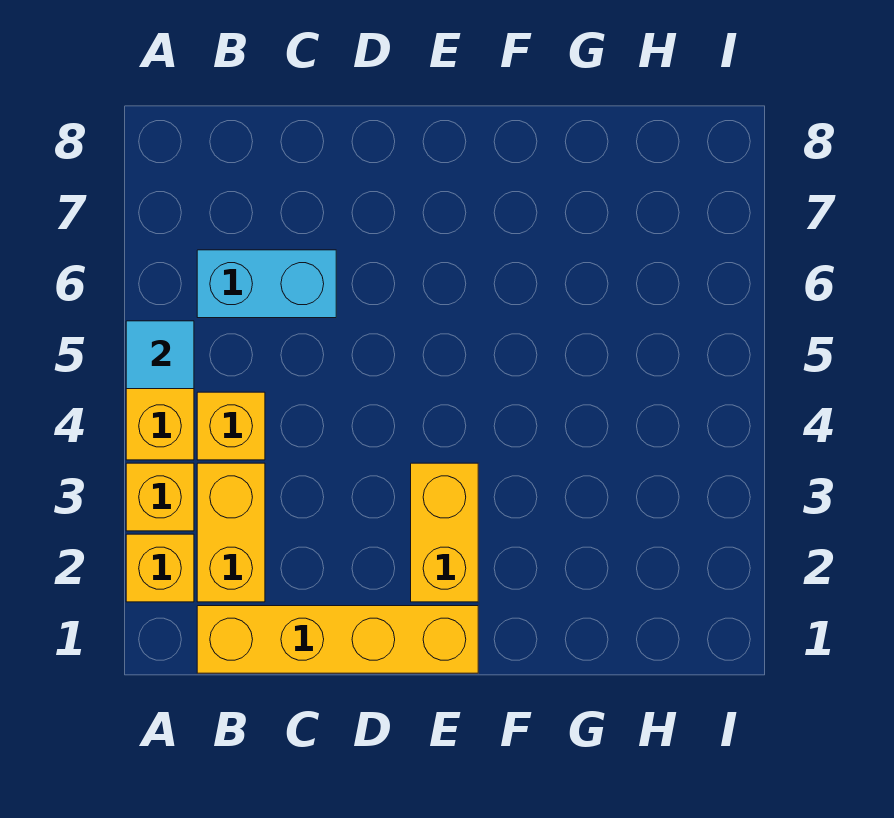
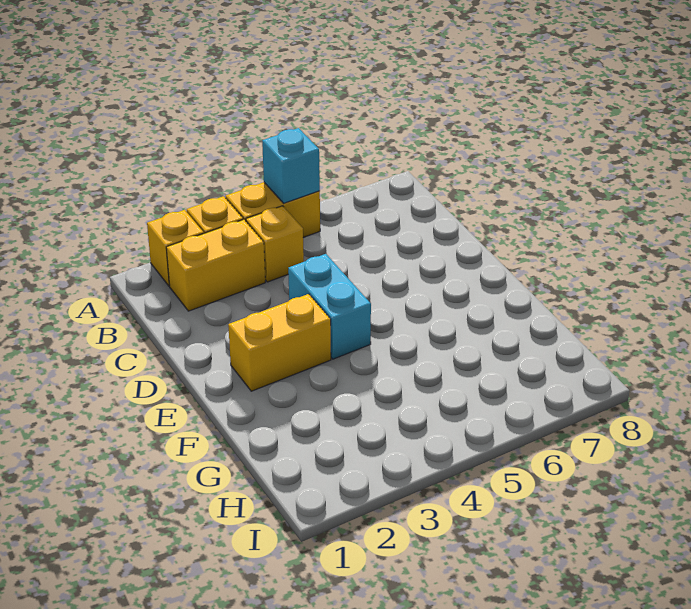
cyan 1x1 tile [126,321,194,389] -> cyan 1x1 brick [262,128,320,203]
yellow 1x4 brick [197,606,478,673] -> none
cyan 1x2 brick [197,250,336,318] -> cyan 1x2 brick moved to [288,254,371,359]

